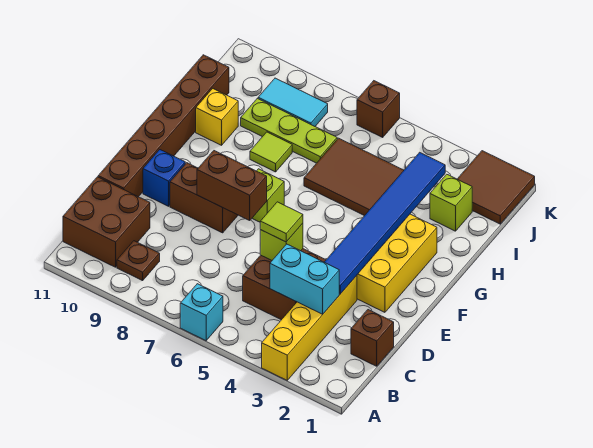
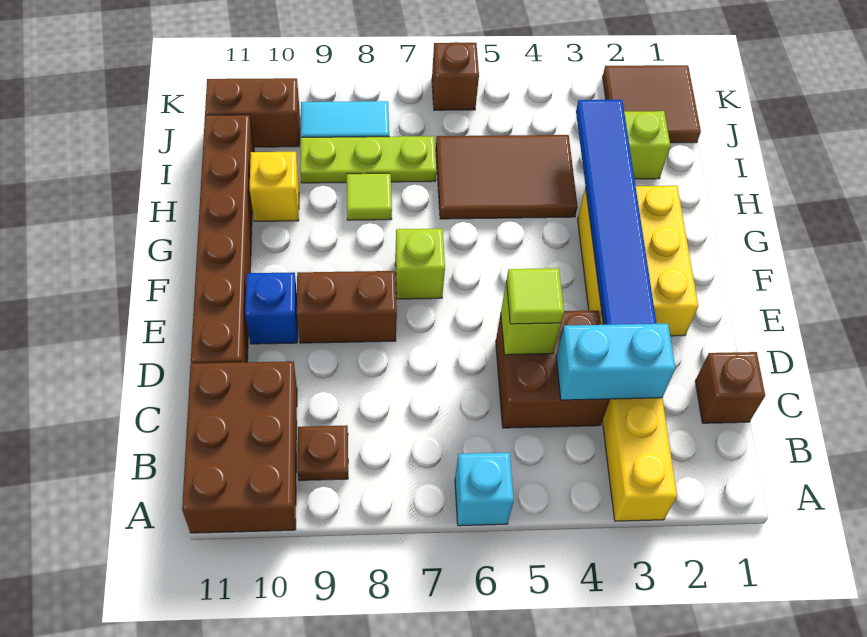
brown 2x2 brick [63,177,150,267] -> brown 2x3 brick [182,361,297,533]
brown 1x2 brick [197,151,267,220] -> brown 1x2 brick moved to [205,78,300,147]

